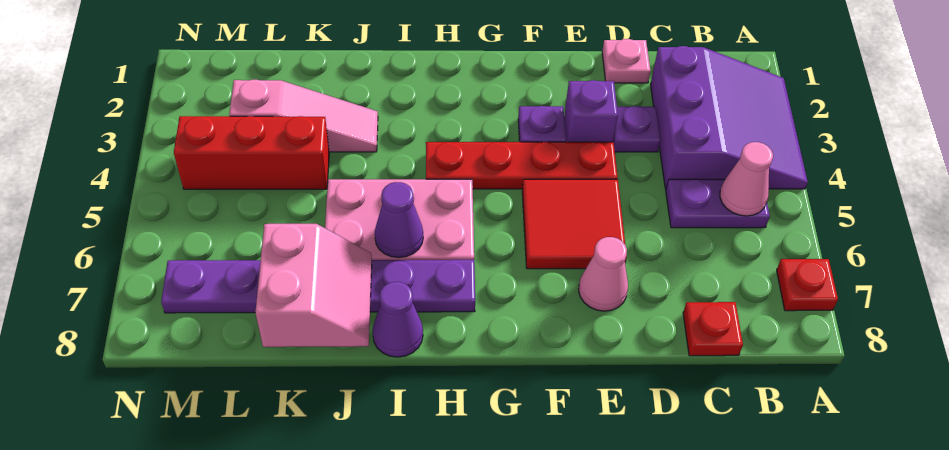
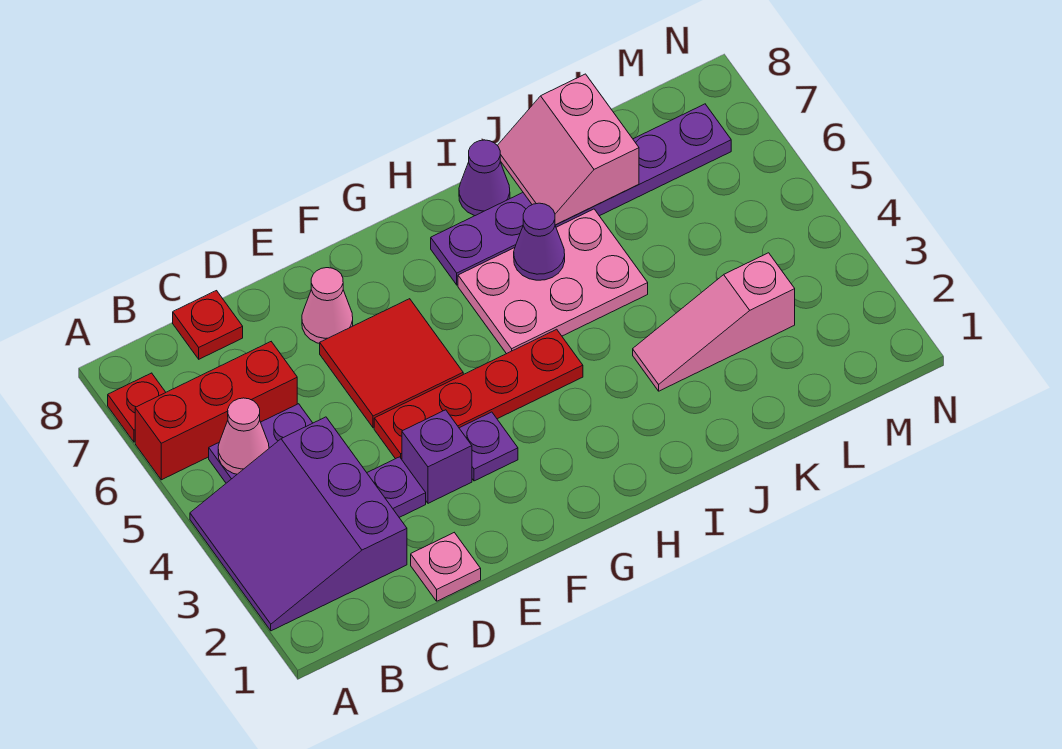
red 1x3 brick [174,116,329,189] -> red 1x3 brick moved to [135,342,297,480]

